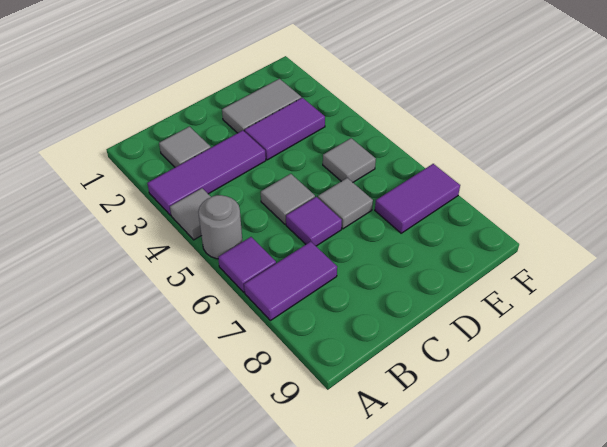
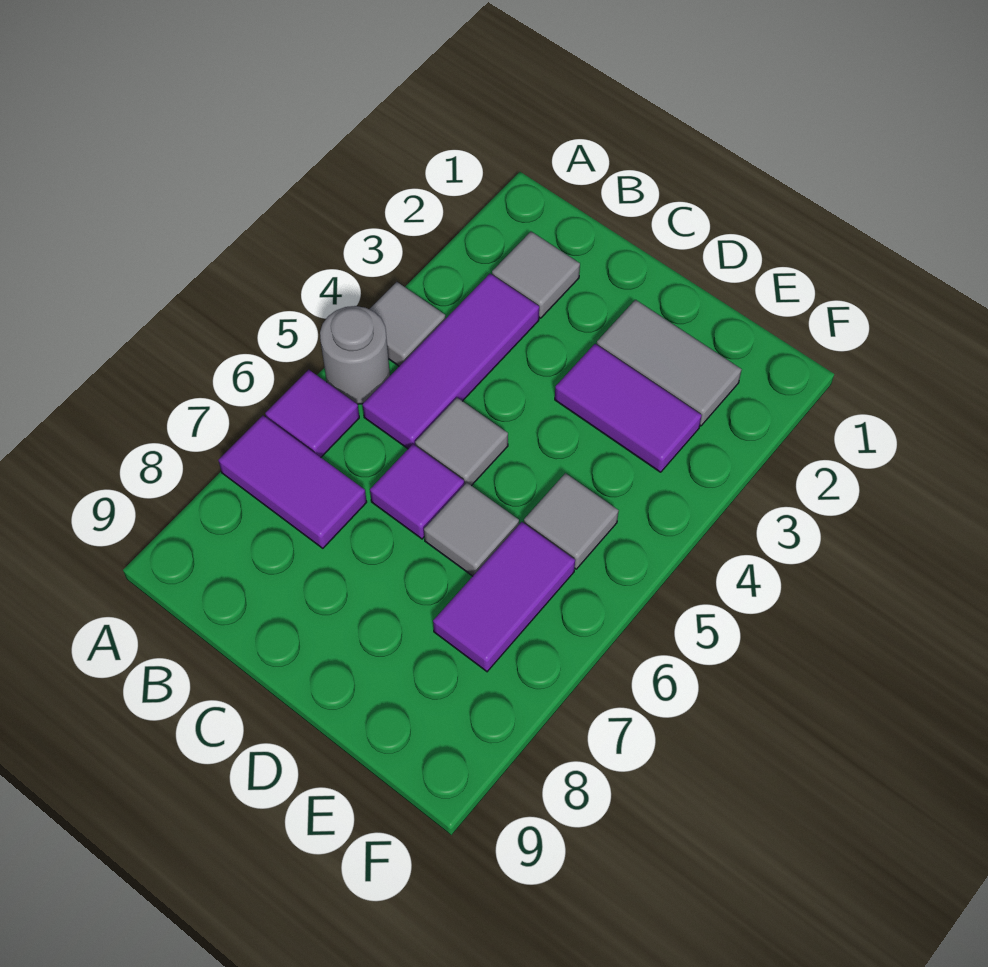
purple 1x3 tile [147,130,266,215] -> purple 1x3 tile turned to [363,274,539,449]
purple 1x2 tile [375,164,460,233] -> purple 1x2 tile turned to [433,522,575,672]

